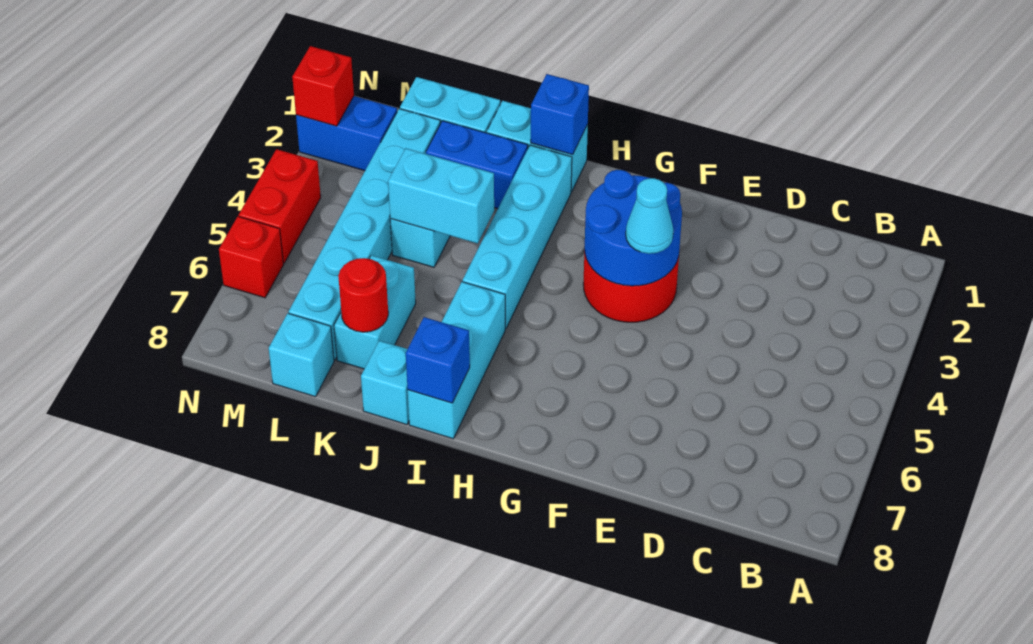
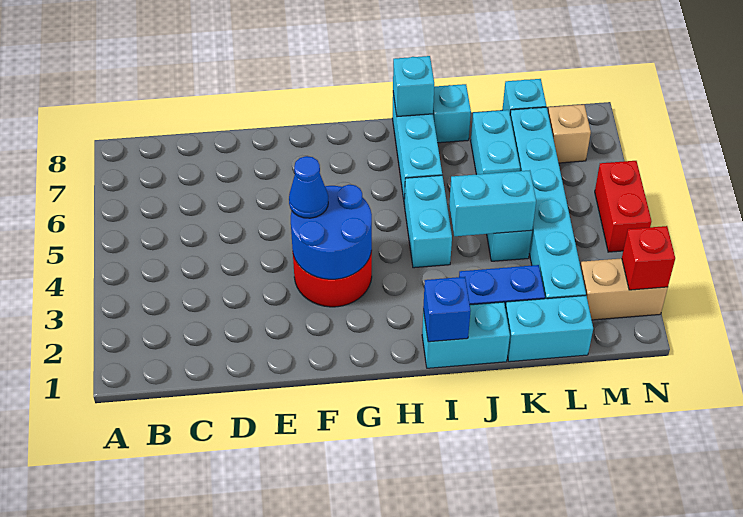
cyan 1x1 cone [626,178,673,254] -> blue 1x1 cone [289,156,328,218]
cyan 1x4 brick [463,145,572,328] -> cyan 1x2 brick [404,175,452,268]
blue 1x1 brick [406,317,470,403] -> cyan 1x1 brick [393,56,434,117]
red 1x1 round brick [338,258,388,332] -> none
blue 1x2 brick [296,96,397,171] -> tan 1x2 brick [580,258,668,320]
none -> tan 1x1 brick [548,104,591,163]
red 1x1 brick [219,216,283,298] -> none

